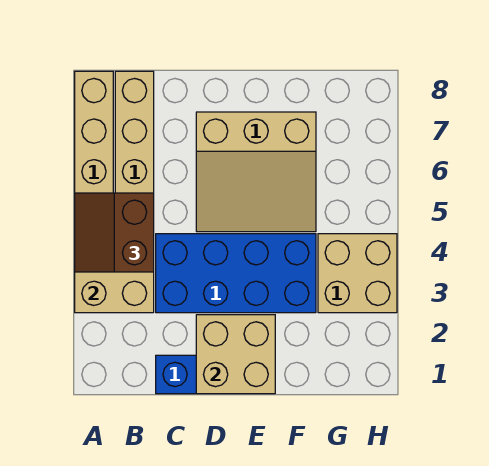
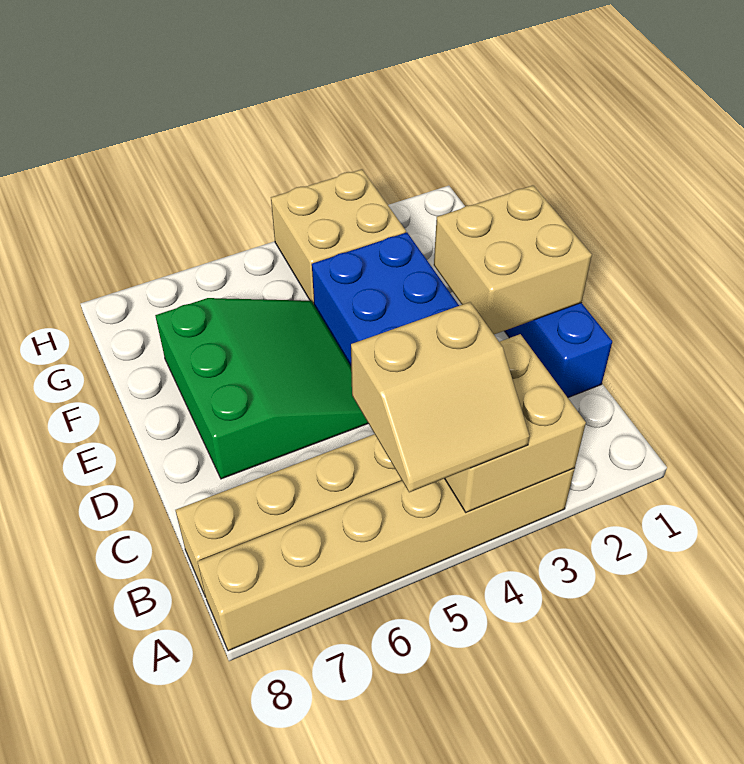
brown 2x2 slope [75,193,154,272] -> tan 2x2 slope [351,302,530,492]
tan 3x3 slope [196,112,316,232] -> green 3x3 slope [155,298,368,479]

